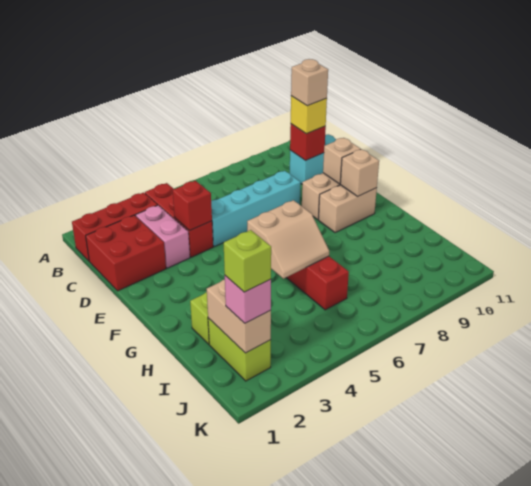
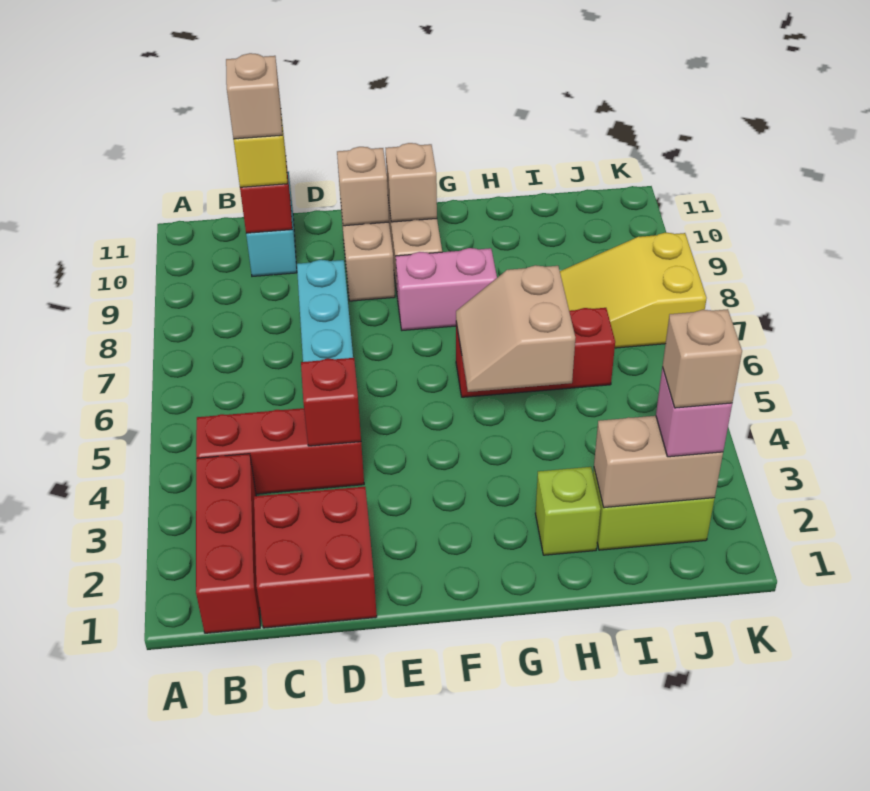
pink 1x2 brick [136,205,190,268] -> pink 1x2 brick moved to [396,248,497,330]
tan 2x2 slope [247,200,329,279] -> tan 2x2 slope turned to [456,265,575,392]
none -> yellow 2x3 slope [560,233,707,348]
lime 1x1 brick [224,230,271,292] -> tan 1x1 brick [663,309,742,408]

